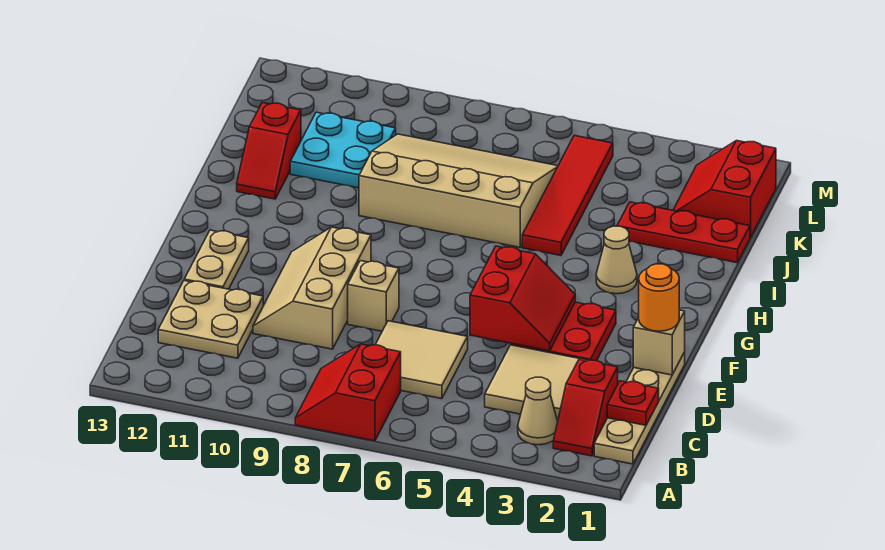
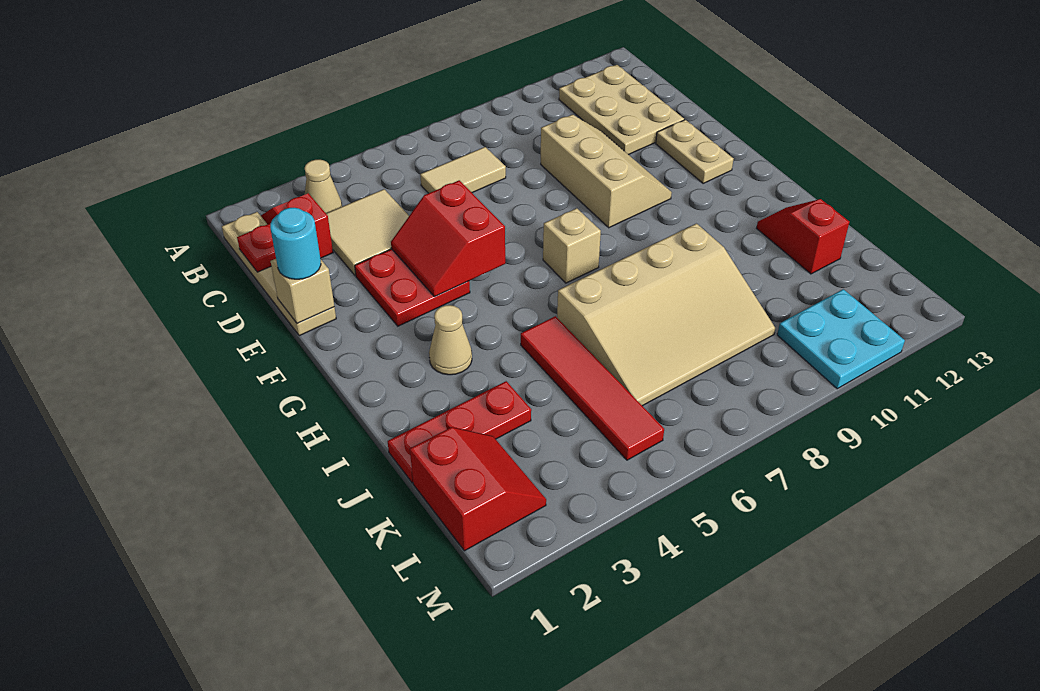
red 2x2 slope [295,344,401,441] -> none
tan 2x2 tile [375,321,468,399] -> tan 1x2 tile [420,147,506,193]
tan 2x2 plate [158,281,263,358] -> tan 2x3 plate [559,65,684,155]
orange 1x1 round brick [639,264,679,331] -> cyan 1x1 round brick [270,208,321,279]
tan 1x1 brick [348,261,399,331] -> tan 1x1 brick moved to [543,208,601,283]
cyan 2x2 plate [290,112,396,188] -> cyan 2x2 plate moved to [777,289,905,389]

